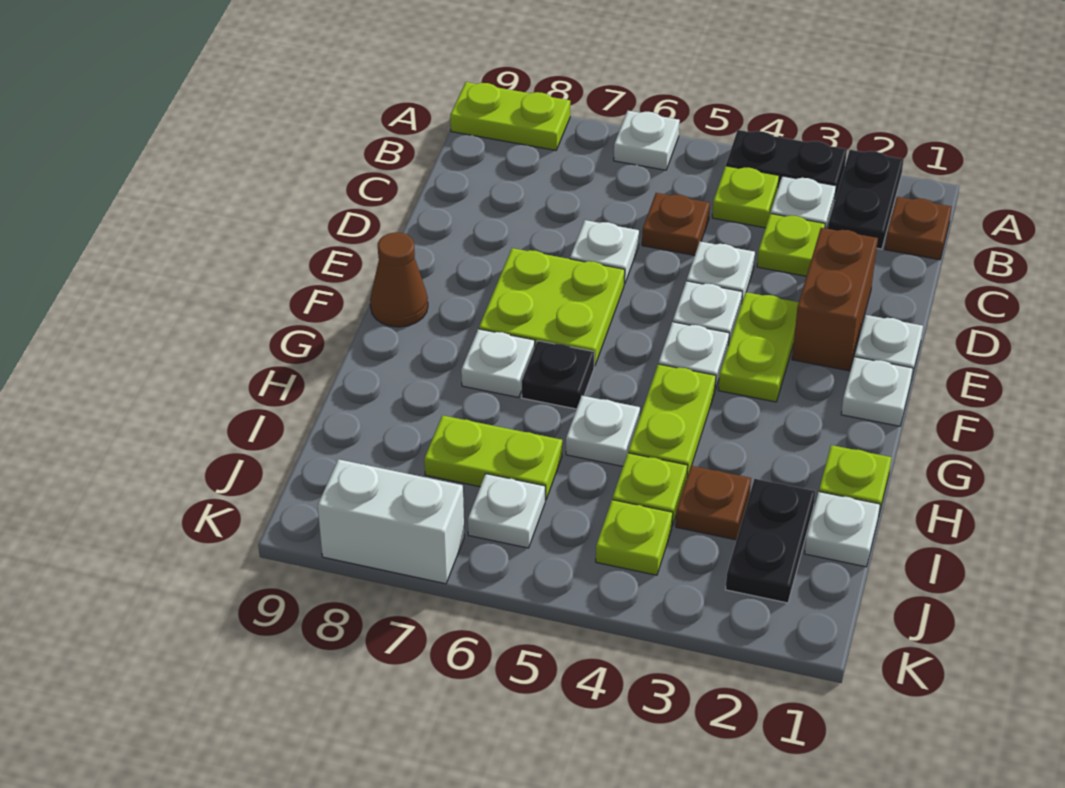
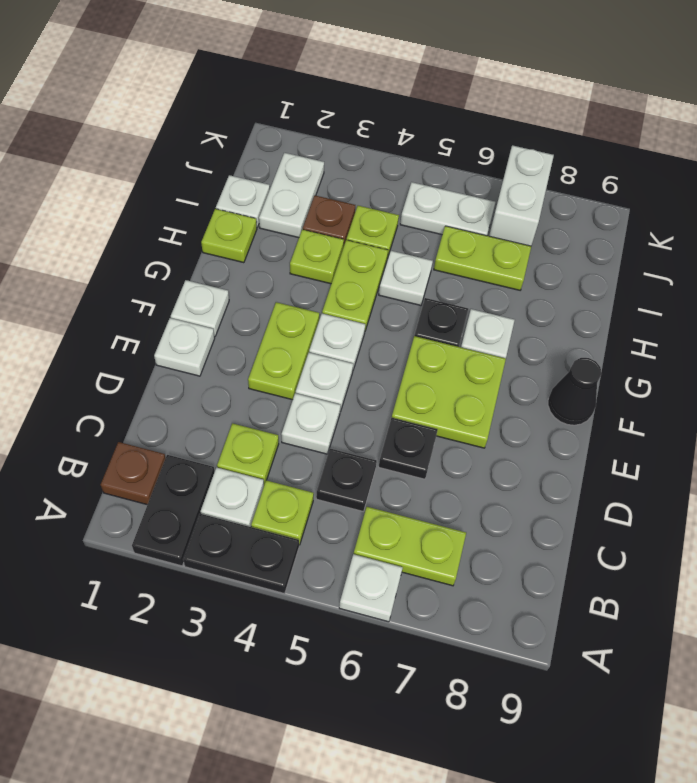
lime 1x2 plate [450,82,570,150] -> lime 1x2 plate moved to [354,507,466,586]
brown 1x1 plate [642,193,710,255] -> black 1x1 plate [316,449,377,511]
brown 1x2 brick [792,228,878,371] -> none
white 1x1 plate [570,220,639,284] -> black 1x1 plate [379,418,438,479]
brown 1x1 cone [370,232,428,327] -> black 1x1 cone [548,358,601,425]
black 1x2 plate [725,479,815,603] -> white 1x2 plate [259,153,324,238]
lime 1x1 plate [596,500,673,575] -> lime 1x1 plate moved to [290,229,344,284]
white 1x1 plate [468,474,545,548] -> white 1x2 plate [400,182,495,236]
white 1x2 brick [318,459,464,584] -> white 1x2 brick turned to [489,145,554,246]

